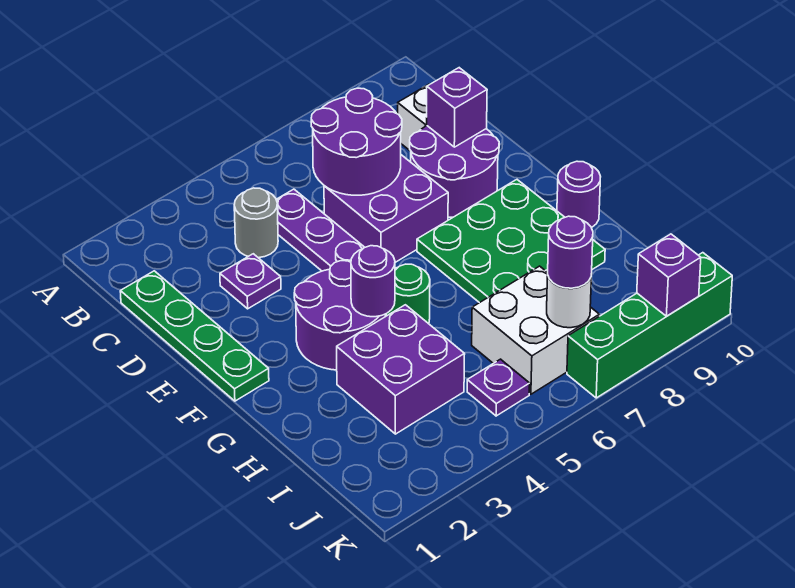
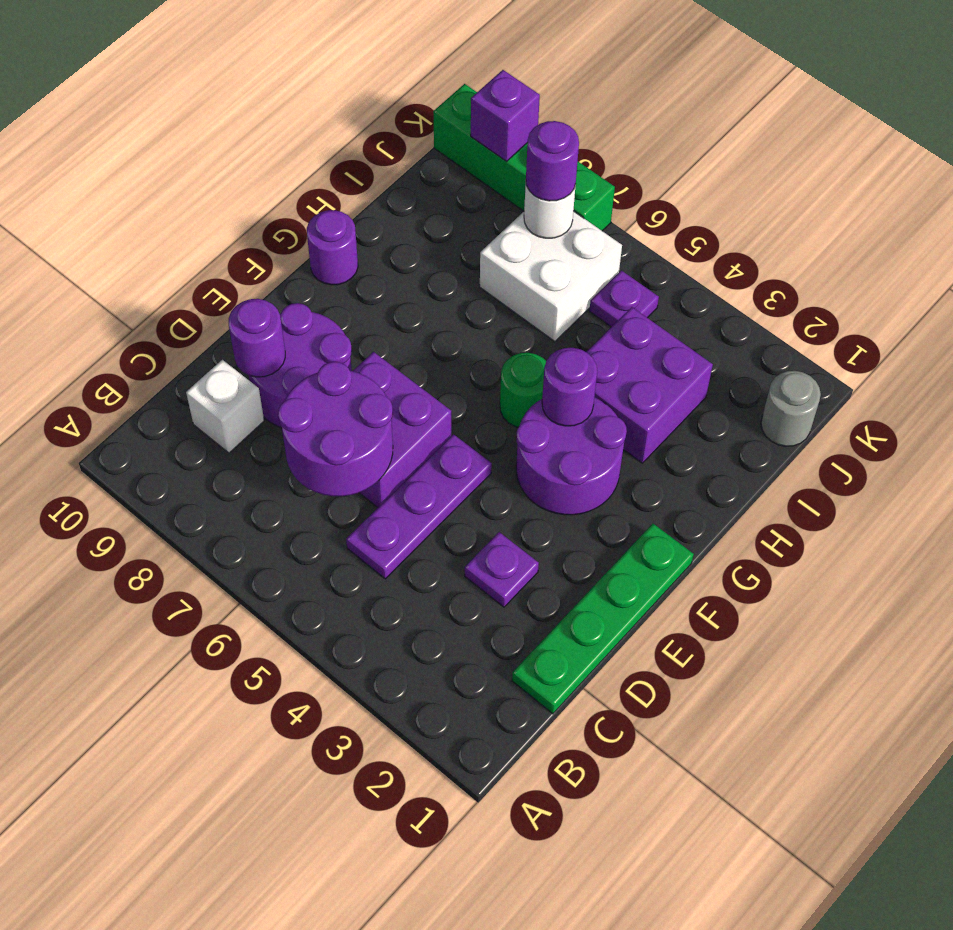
grey 1x1 round brick [234,188,278,258] -> grey 1x1 round brick moved to [761,371,821,446]
purple 1x1 brick [427,68,487,147] -> purple 1x1 round brick [229,299,285,377]
green 3x3 plate [417,180,605,303] -> none

